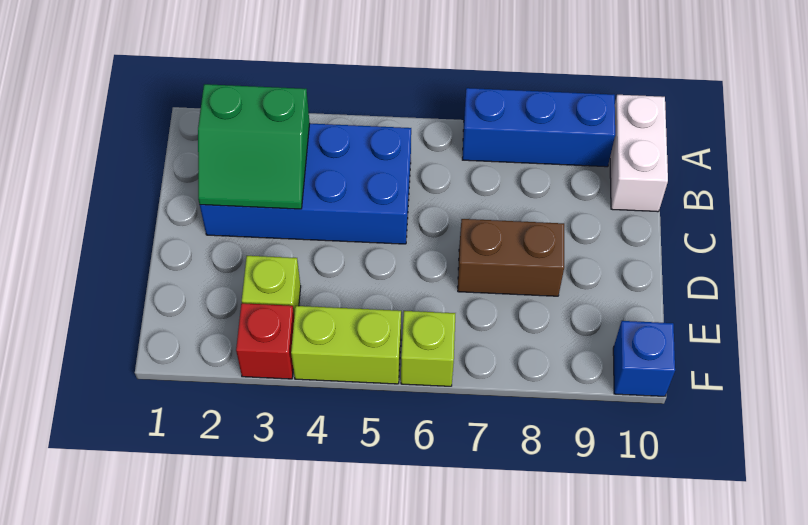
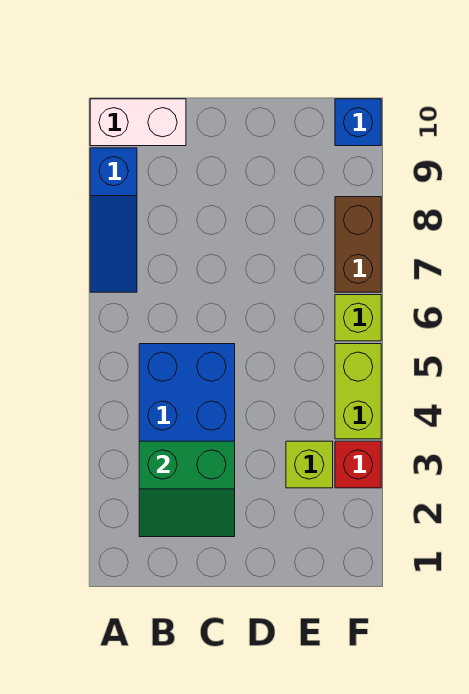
blue 1x3 brick [462,88,615,167] -> blue 1x3 slope [90,148,137,292]
green 2x2 slope [198,84,310,209] -> green 2x2 slope turned to [139,441,235,537]
brown 1x2 brick [458,219,564,296] -> brown 1x2 brick moved to [335,197,381,292]

